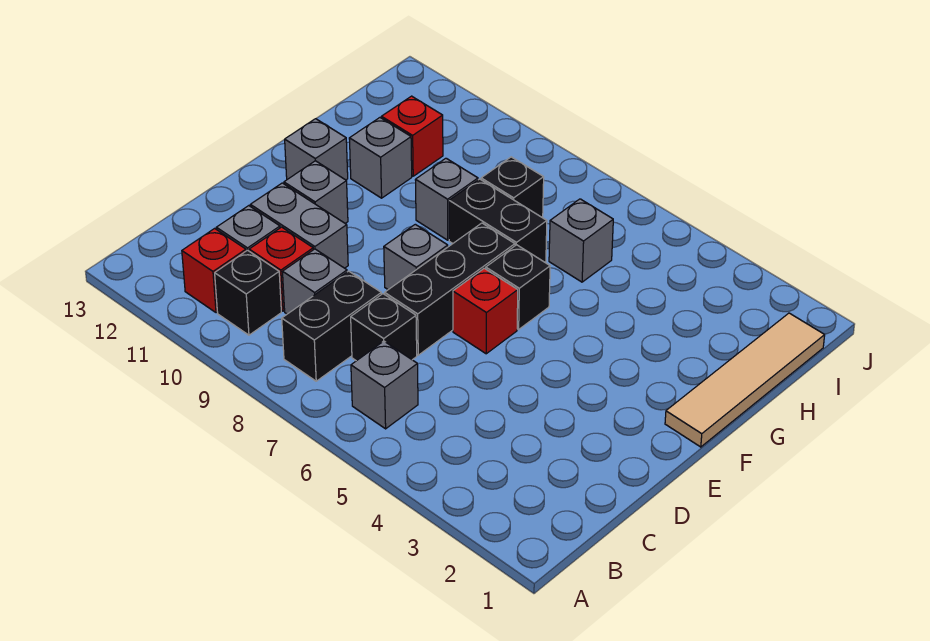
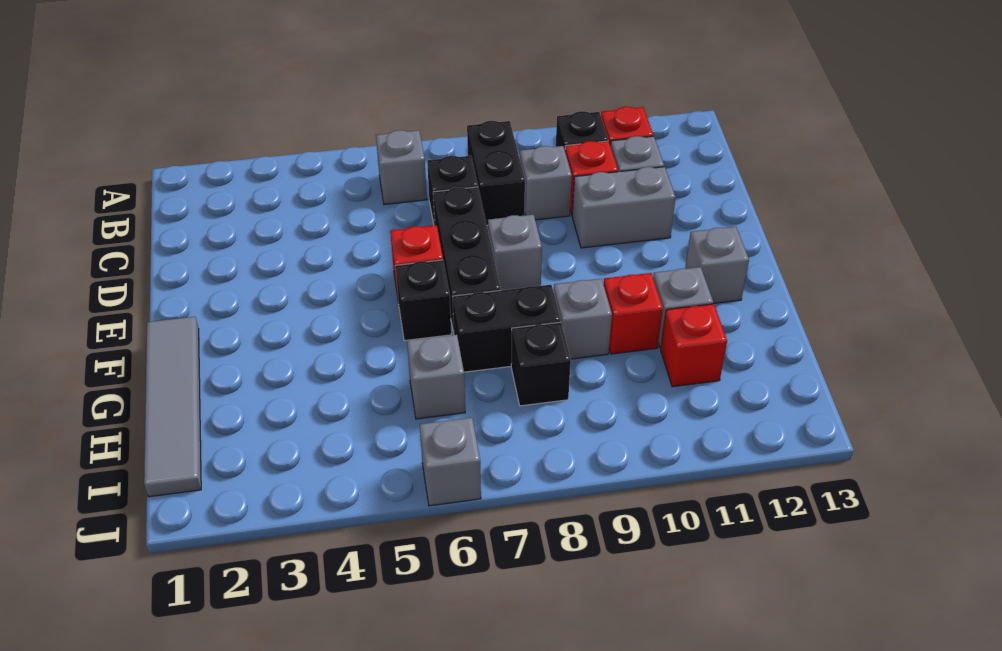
grey 1x1 brick [284,161,348,223] -> grey 1x1 brick moved to [420,418,481,506]
tan 1x4 tile [665,313,825,447] -> grey 1x4 tile [144,317,201,497]
none -> red 1x1 brick [604,273,663,354]

